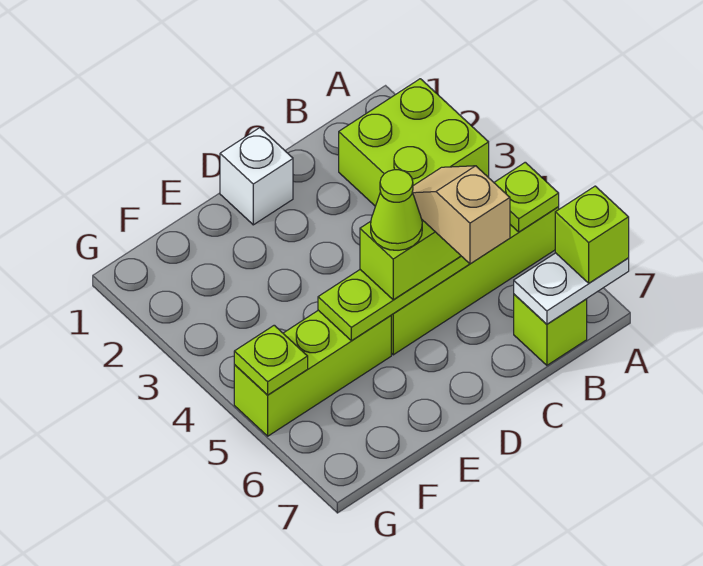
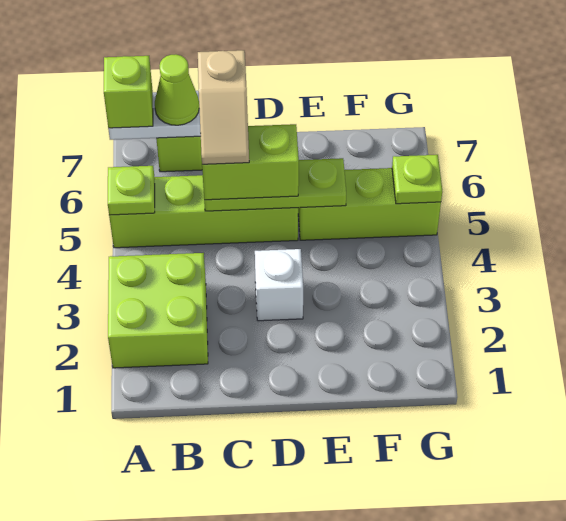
white 1x1 brick [220,128,293,225] -> white 1x1 brick moved to [255,249,303,321]
lime 1x1 cone [371,170,422,250] -> lime 1x1 cone moved to [155,54,199,125]

